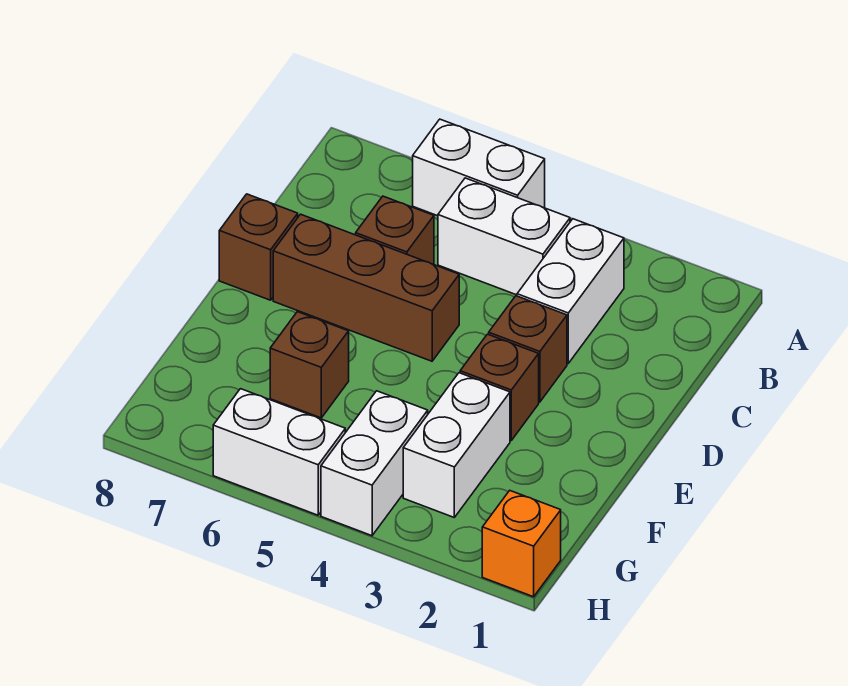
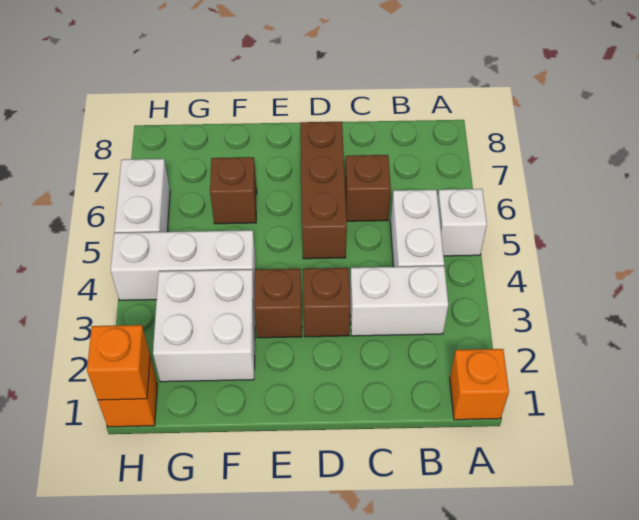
none -> orange 1x1 brick [450,349,509,420]
white 1x2 brick [413,119,545,216] -> white 1x1 brick [438,189,487,256]
brown 1x1 brick [219,194,298,300] -> none
white 1x2 brick [403,373,510,517] -> white 2x2 brick [153,270,255,382]
white 1x2 brick [321,391,428,536] -> white 1x3 brick [111,230,256,300]
none -> orange 1x1 brick [87,325,150,400]

